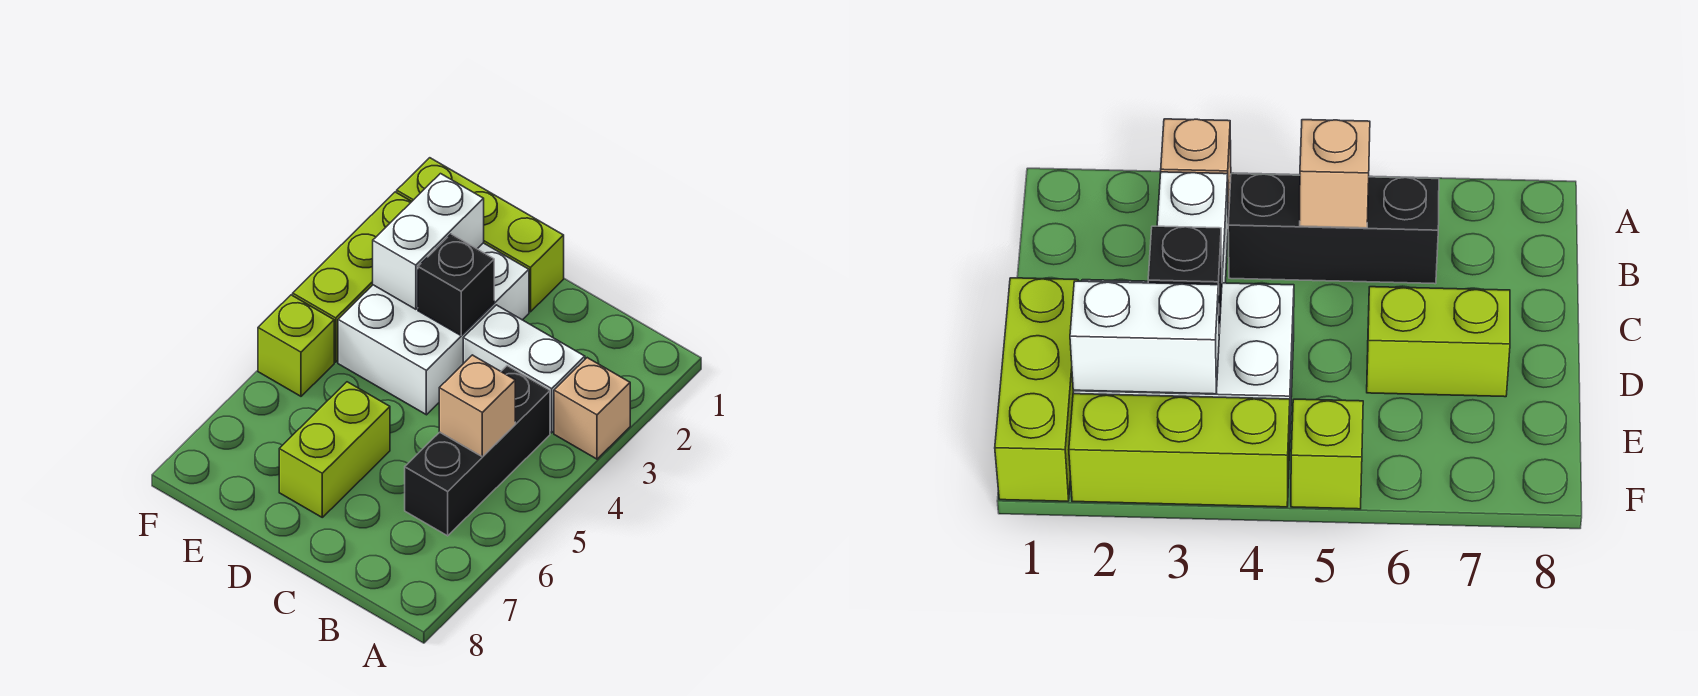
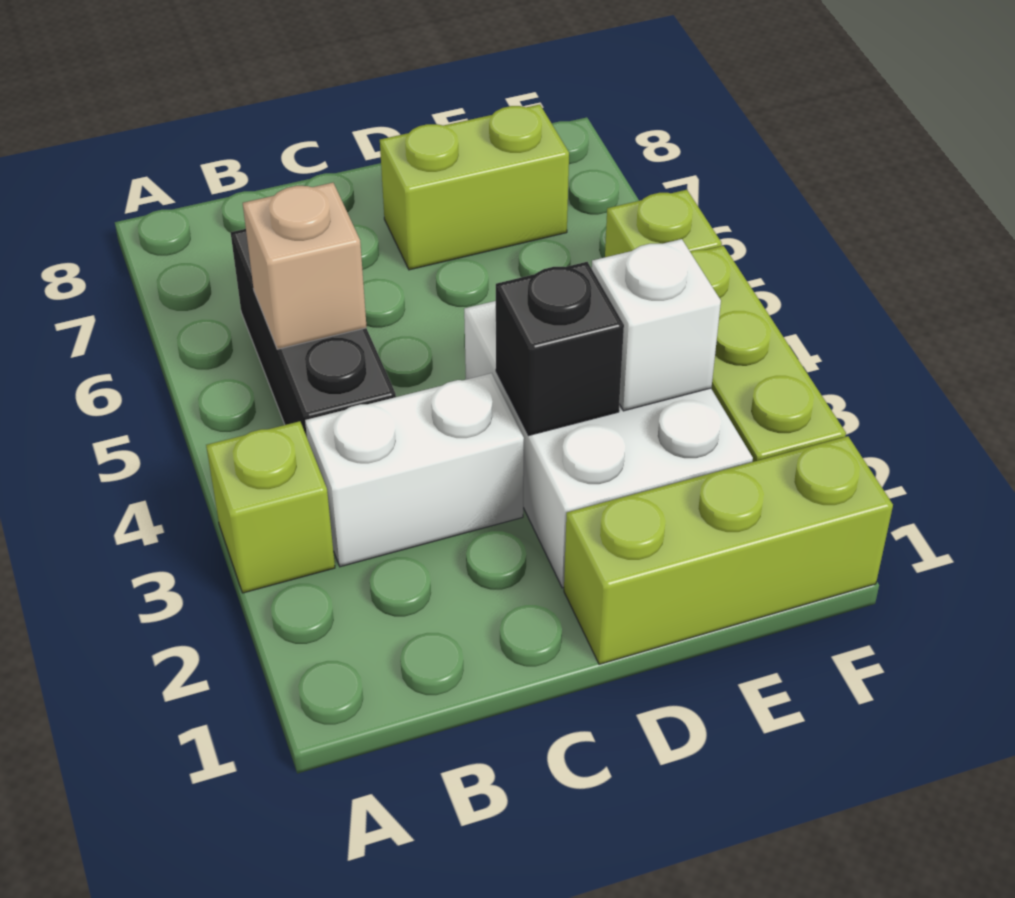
tan 1x1 brick [554,358,630,459] -> lime 1x1 brick [206,421,335,593]
lime 1x2 brick [279,382,390,517] -> lime 1x2 brick turned to [380,104,569,270]
white 1x2 brick [373,174,484,309] -> white 1x1 brick [592,239,721,411]

